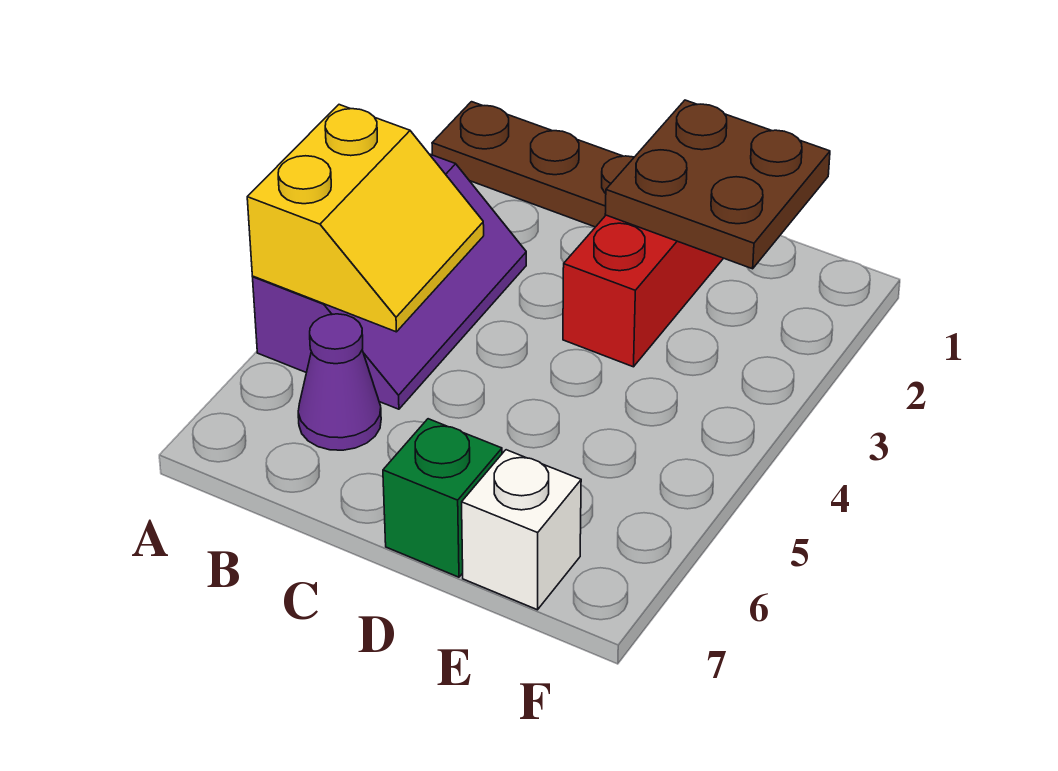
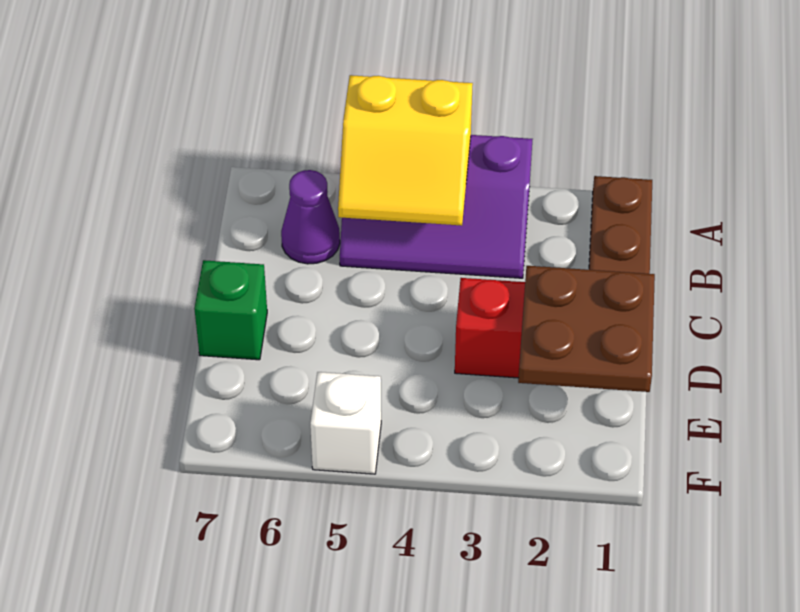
white 1x1 brick [462,450,581,610] -> white 1x1 brick moved to [310,372,381,474]

